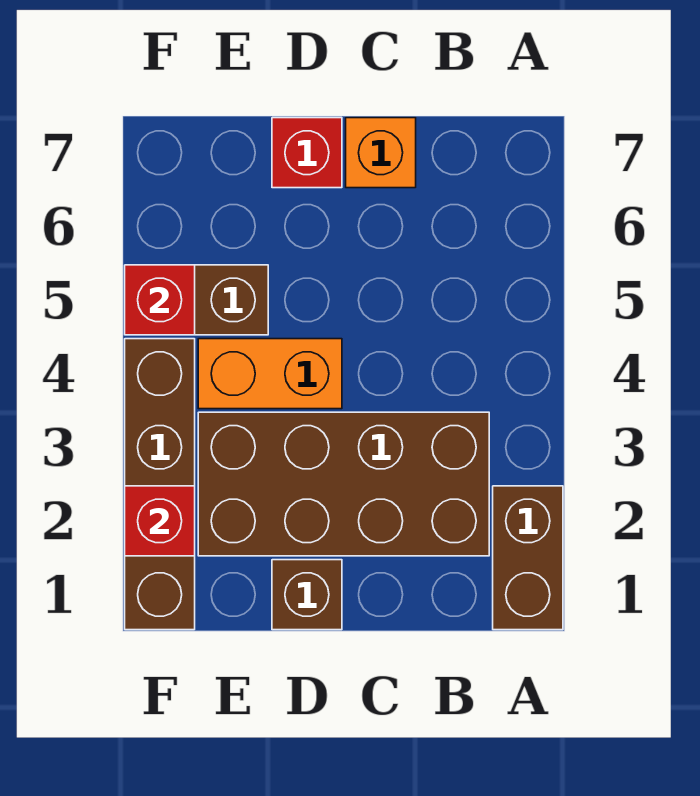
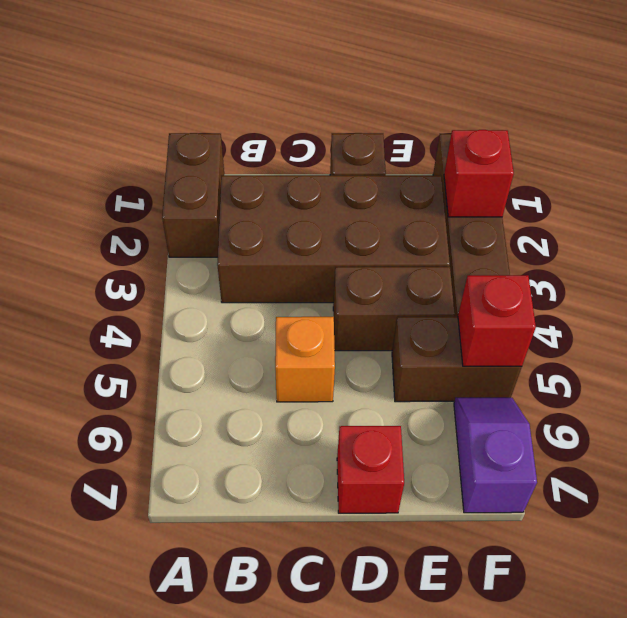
orange 1x1 brick [346,118,416,188] -> orange 1x1 brick moved to [275,317,335,402]
orange 1x2 brick [198,339,342,409] -> brown 1x2 brick [333,267,455,351]
none -> purple 1x2 slope [454,398,537,513]

